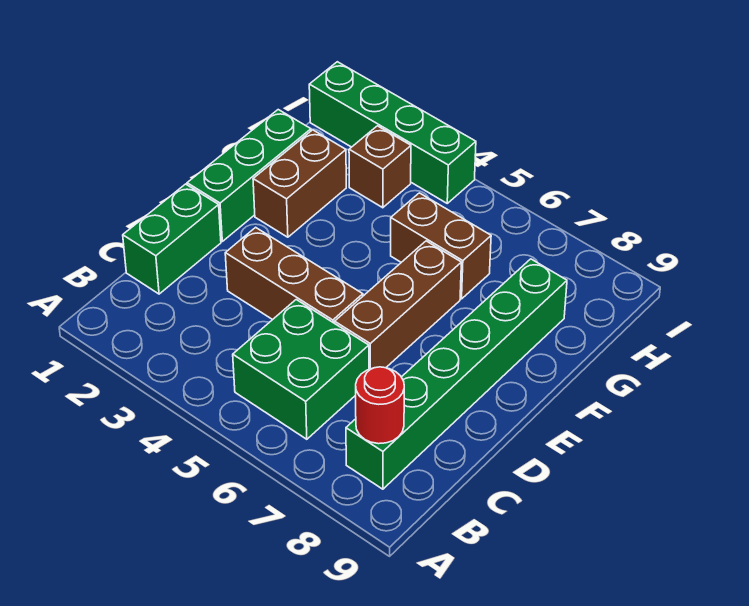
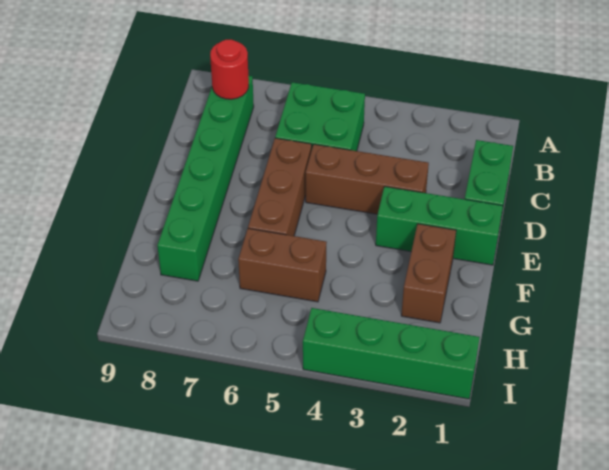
green 1x3 brick [187,110,311,241] -> green 1x3 brick turned to [376,186,503,265]
brown 1x1 brick [349,126,411,208] -> none

